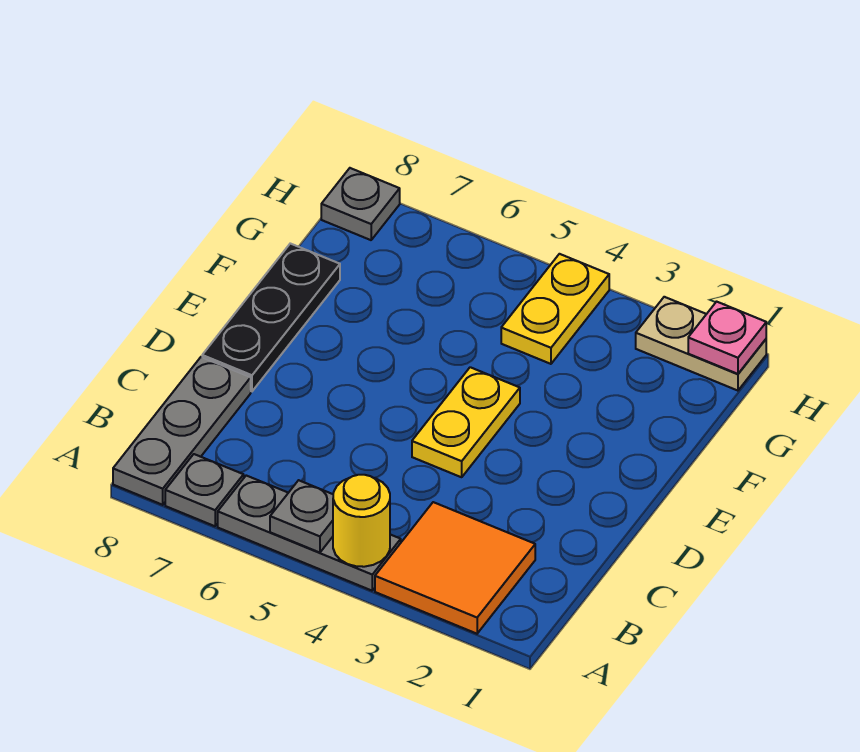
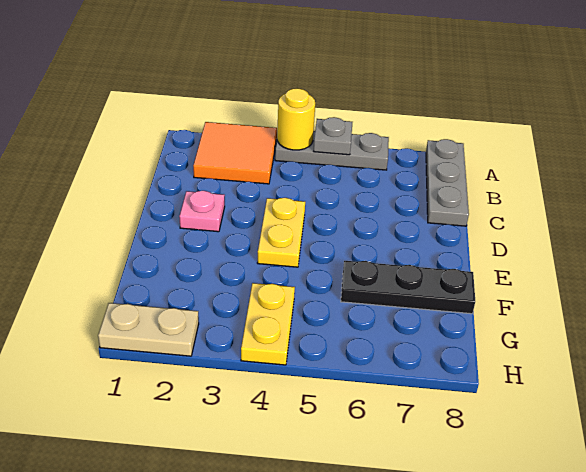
grey 1x1 plate [165,454,244,526] -> none
black 1x3 plate [202,244,340,391] -> black 1x3 plate turned to [341,261,475,314]
pink 1x1 plate [688,302,766,374] -> pink 1x1 plate moved to [179,191,225,232]
grey 1x1 plate [321,168,400,240] -> none

